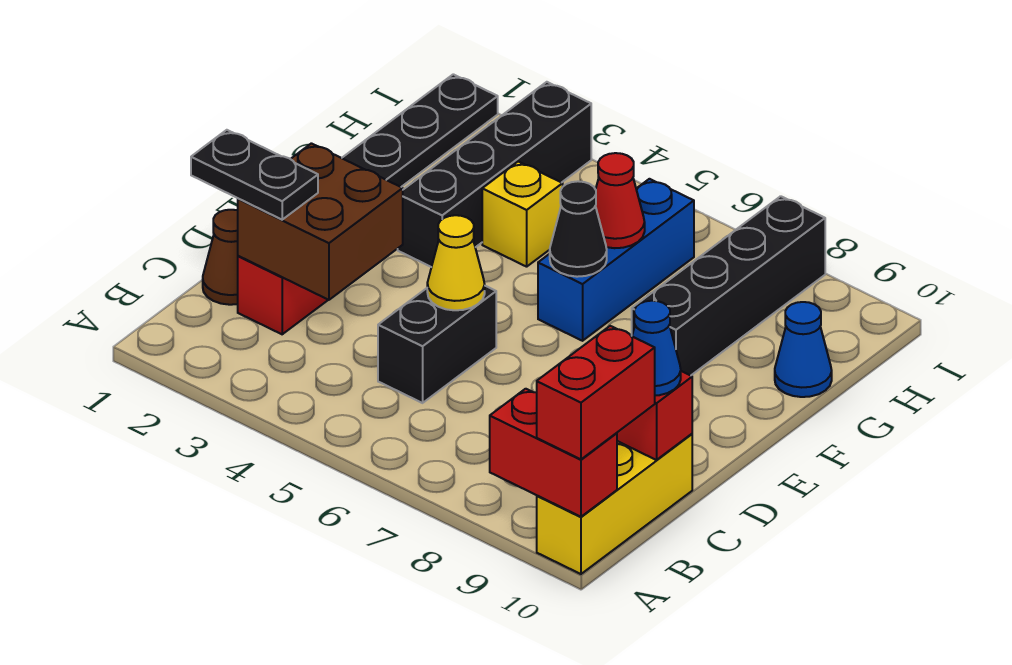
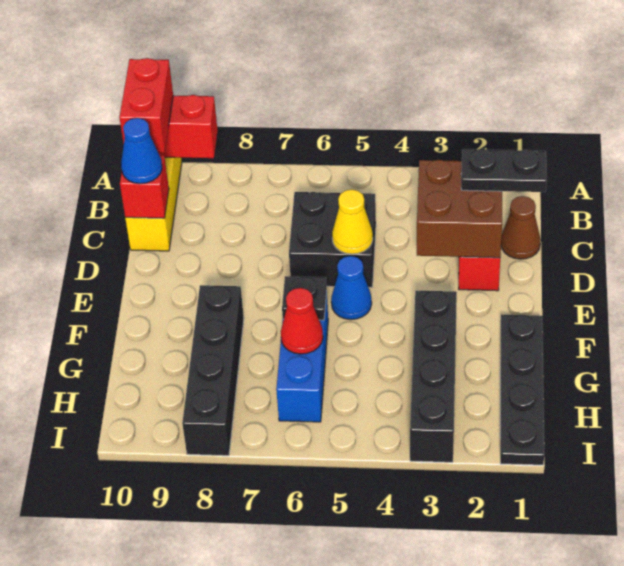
black 1x2 brick [378,286,496,403] -> black 2x2 brick [289,192,376,287]
black 1x1 cone [550,181,607,277] -> black 1x1 plate [282,276,327,320]
yellow 1x1 brick [482,162,563,267] -> none
blue 1x1 cone [775,302,832,397] -> blue 1x1 cone moved to [331,256,372,320]

